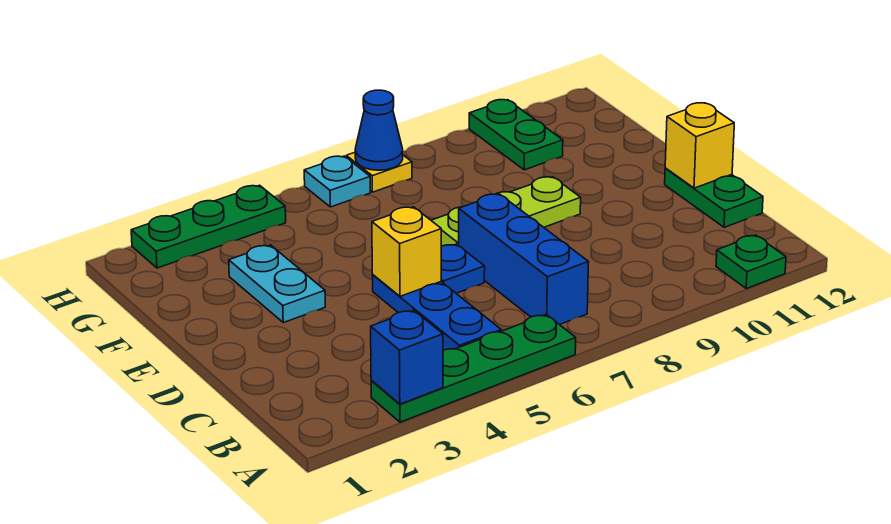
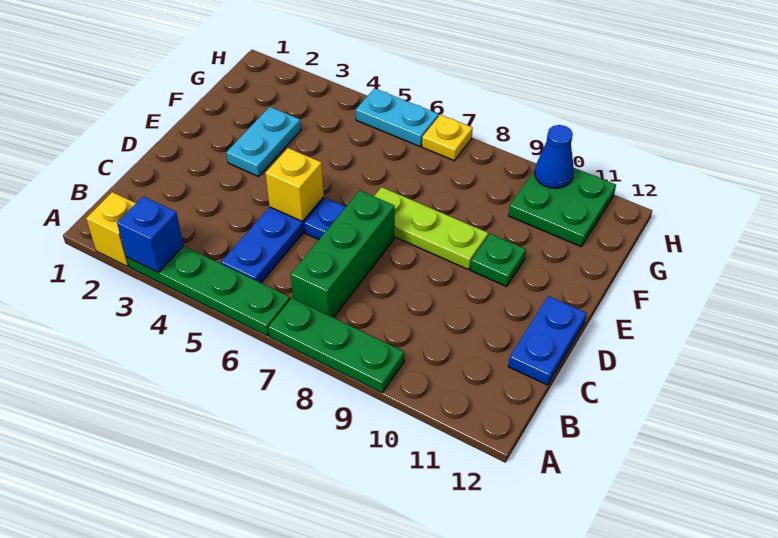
green 1x1 plate [716,235,786,289] -> green 1x1 plate moved to [471,234,526,286]
blue 1x3 brick [459,194,588,325] -> green 1x3 brick [291,191,395,318]
green 1x2 plate [665,168,763,227] -> blue 1x2 plate [508,296,586,385]
yellow 1x1 brick [665,103,734,188] -> yellow 1x1 brick moved to [86,192,136,266]
green 1x2 plate [469,100,563,170] -> green 2x2 plate [509,168,616,247]
green 1x3 plate [131,185,286,268] -> green 1x3 plate moved to [268,298,404,393]
cyan 1x1 plate [304,156,370,207] -> cyan 1x2 plate [356,88,439,146]
blue 1x1 cone [355,90,403,170] -> blue 1x1 cone moved to [535,125,574,188]

